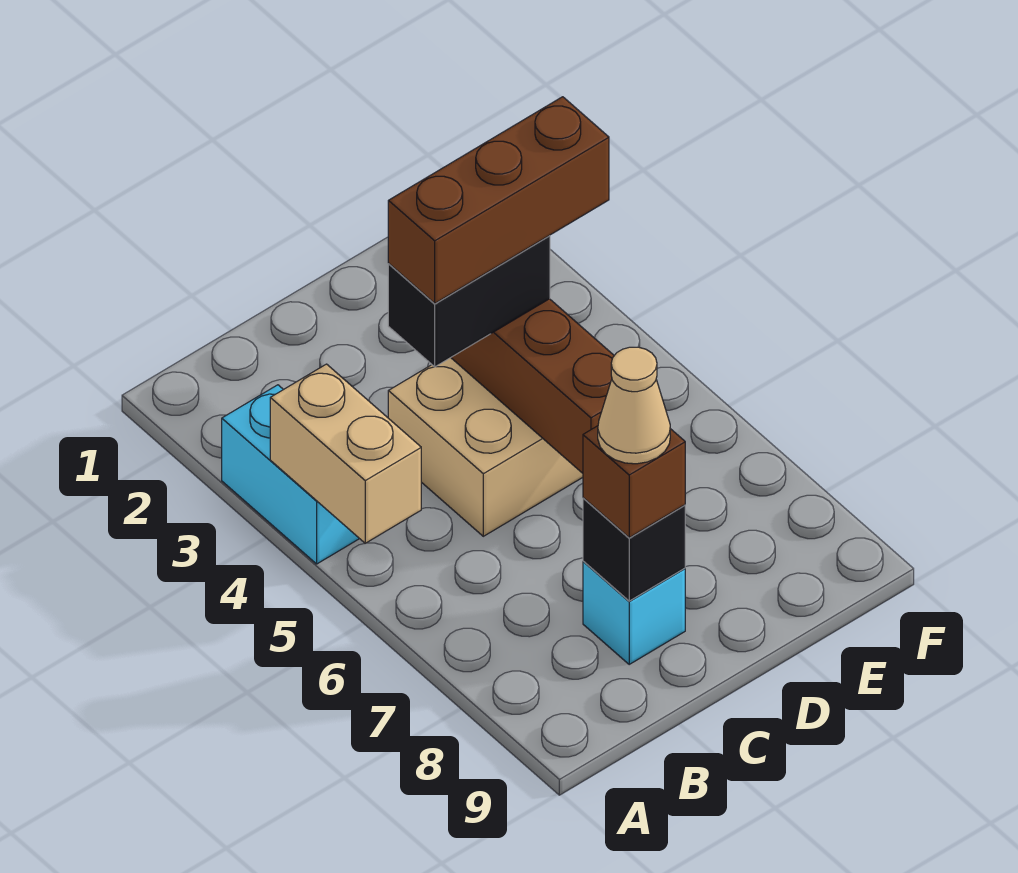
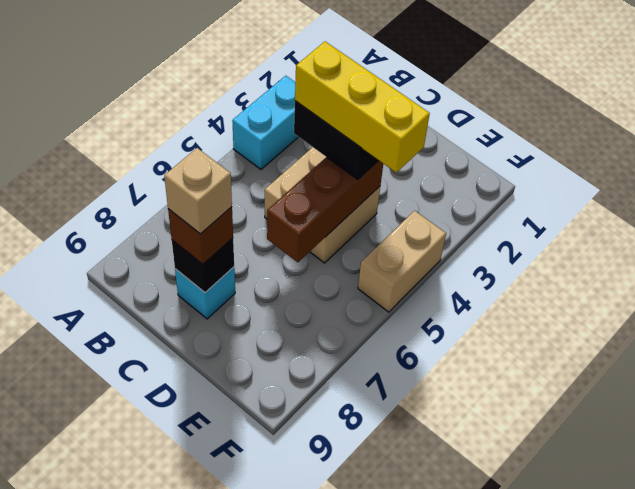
tan 1x2 brick [270,364,421,543] -> tan 1x2 brick moved to [358,211,446,312]
brown 1x3 brick [388,97,609,303] -> yellow 1x3 brick [295,42,430,172]
tan 1x1 cone [598,347,670,464] -> tan 1x1 brick [164,148,232,234]

